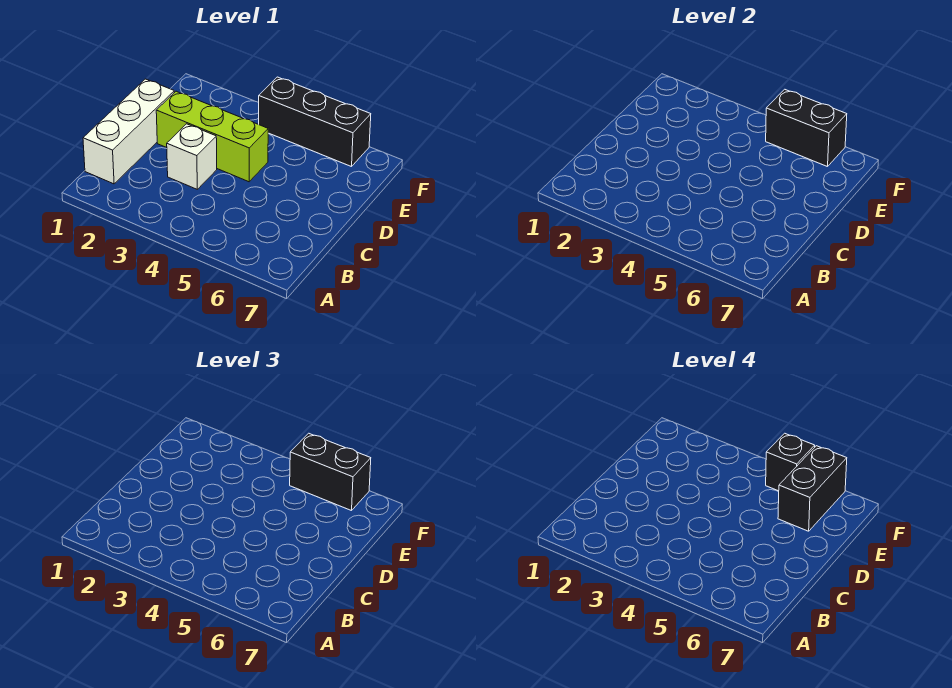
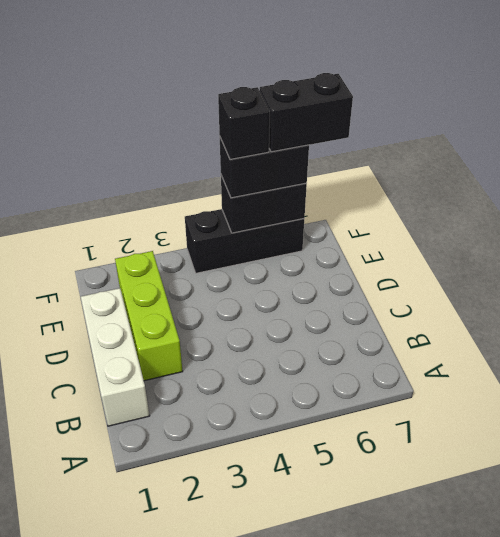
white 1x1 brick [167,124,217,189] -> none
lime 1x3 brick [156,91,268,182] -> lime 1x3 brick turned to [115,251,183,381]
black 1x2 brick [778,446,847,531] -> black 1x2 brick turned to [260,73,353,152]

